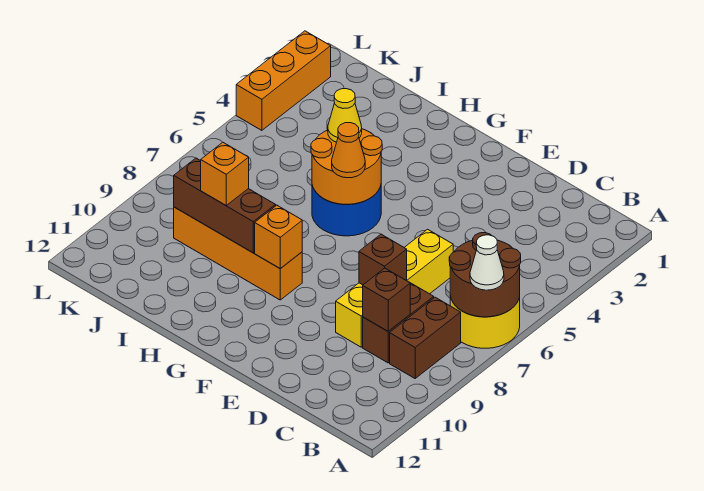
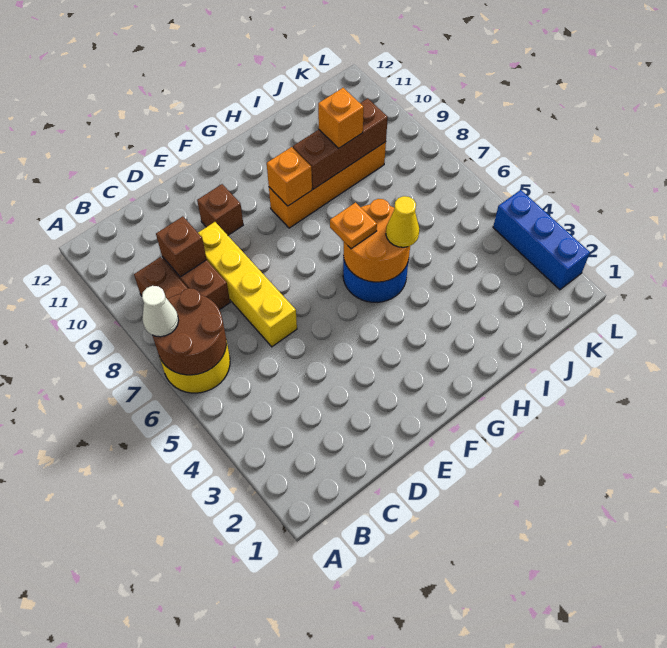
brown 1x1 brick [359,234,407,285] -> brown 1x1 brick moved to [197,184,243,235]
orange 1x1 cone [332,123,365,178] -> orange 1x1 plate [330,203,377,249]
orange 1x3 brick [236,31,331,130] -> blue 1x3 brick [493,190,590,290]

